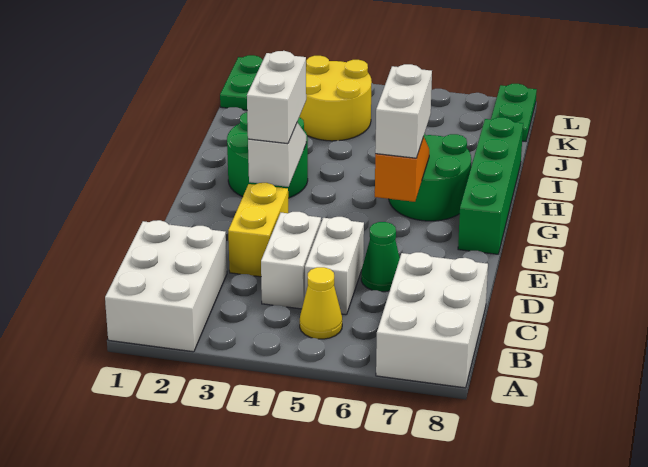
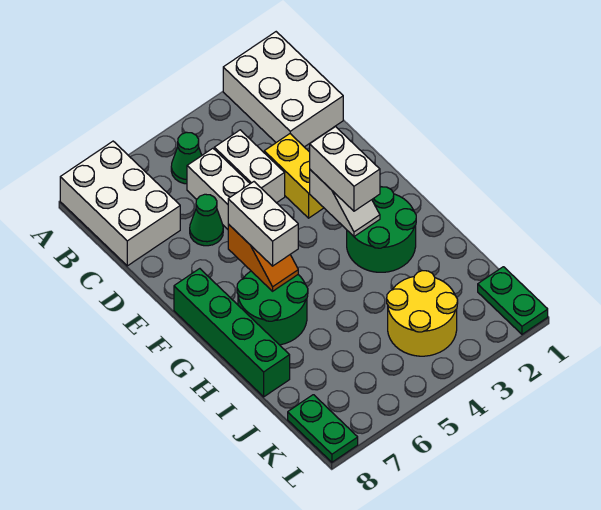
yellow 1x1 cone [300,267,342,339] -> green 1x1 cone [171,132,202,184]

